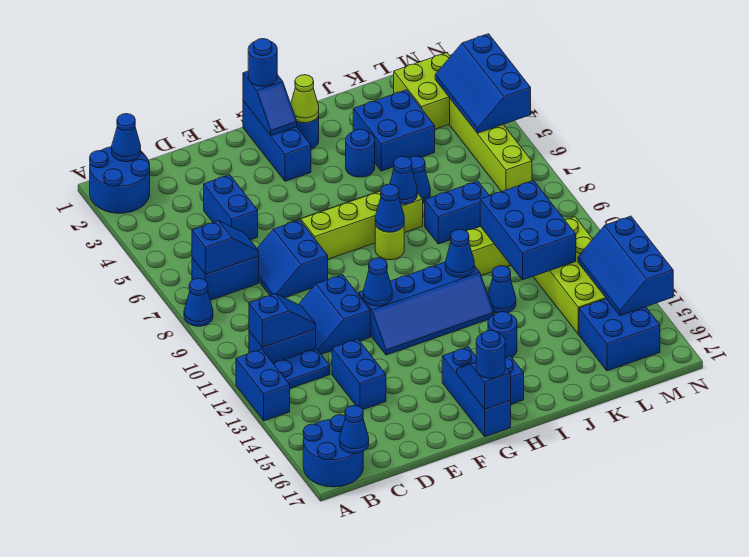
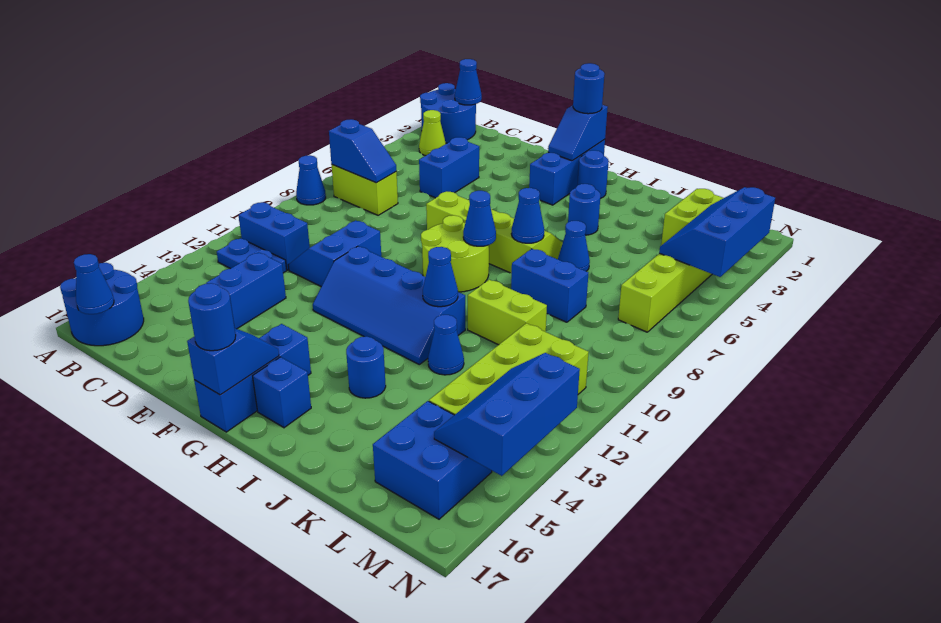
blue 1x2 brick [236,349,290,421] -> none
blue 1x2 brick [192,256,259,300] -> lime 1x2 brick [332,165,398,215]
blue 1x2 slope [249,294,316,347] -> none
blue 2x2 slope [257,220,328,298] -> none
blue 1x1 cone [363,258,392,306] -> none
lime 1x1 cone [291,75,319,123] -> lime 1x1 cone moved to [419,110,446,156]
lime 1x1 round brick [375,225,404,260] -> lime 2x2 round brick [421,215,489,292]
blue 2x2 brick [353,90,435,171] -> none
blue 2x3 brick [480,180,576,280] -> none

